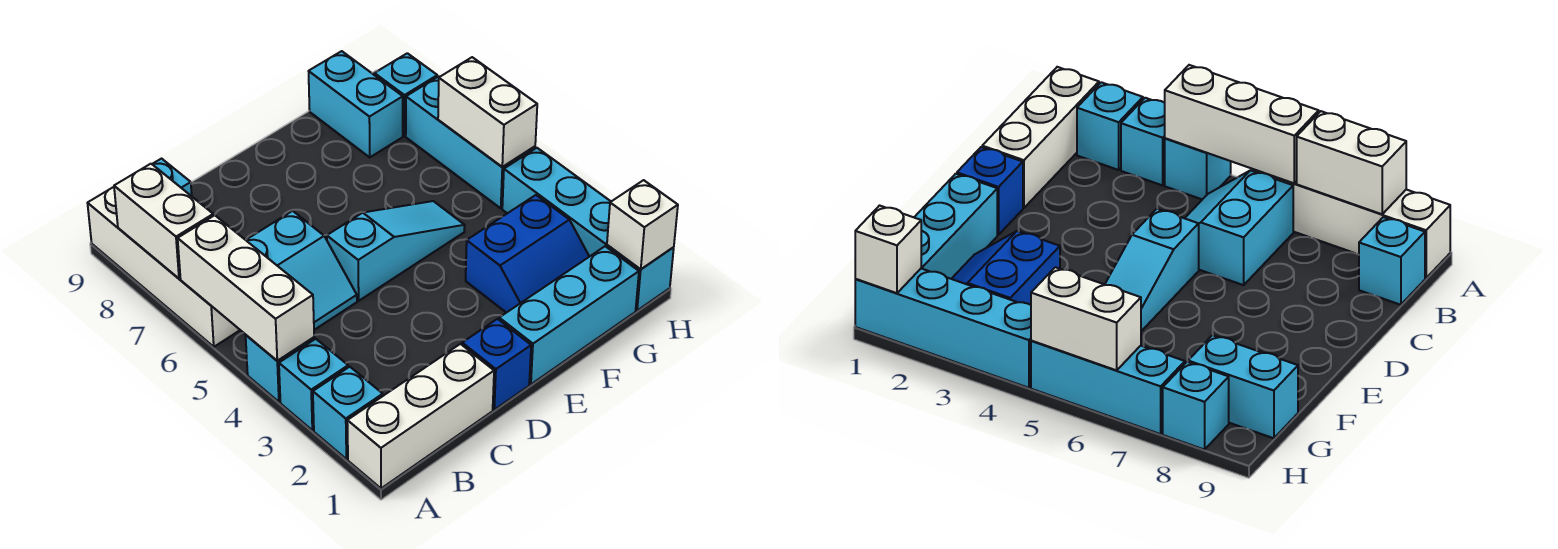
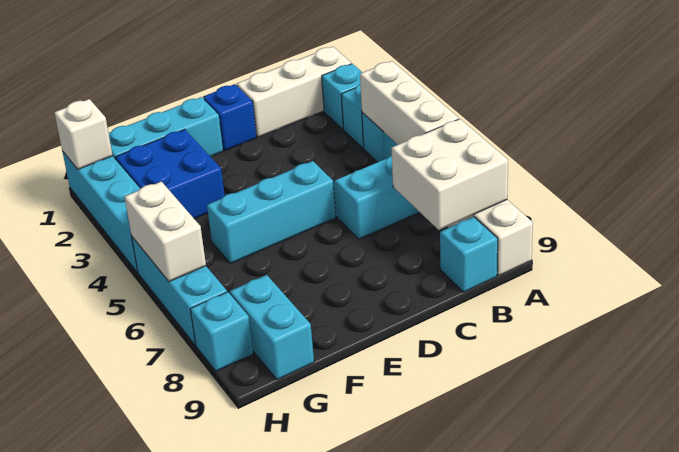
white 1x2 brick [114,164,213,279] -> white 2x2 brick [391,119,508,230]
cyan 1x3 slope [327,201,465,301] -> cyan 1x3 brick [207,161,336,263]
blue 2x2 slope [466,195,589,313] -> blue 2x2 brick [115,129,225,219]

